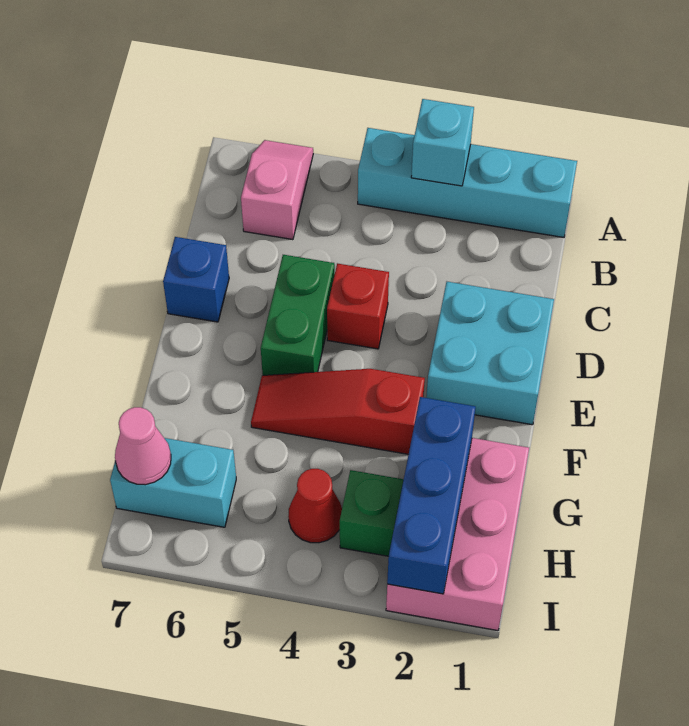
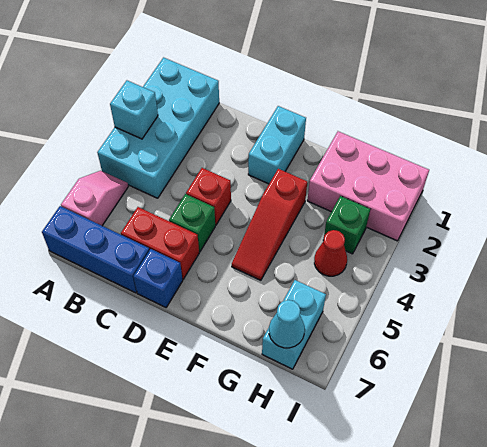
cyan 1x4 brick [358,128,577,237] -> cyan 2x4 brick [97,58,219,198]
pink 1x2 slope [241,140,313,240] -> pink 1x2 slope turned to [61,171,128,226]
none -> red 1x2 brick [121,207,199,279]
cyan 2x2 brick [426,282,554,425] -> cyan 1x2 brick [248,106,306,184]
green 1x2 brick [261,255,335,375] -> green 1x1 brick [169,194,215,252]
blue 1x3 brick [387,397,476,594] -> blue 1x3 brick moved to [42,206,150,293]
pink 1x1 cone [115,407,171,485] -> cyan 1x1 cone [269,300,305,348]

